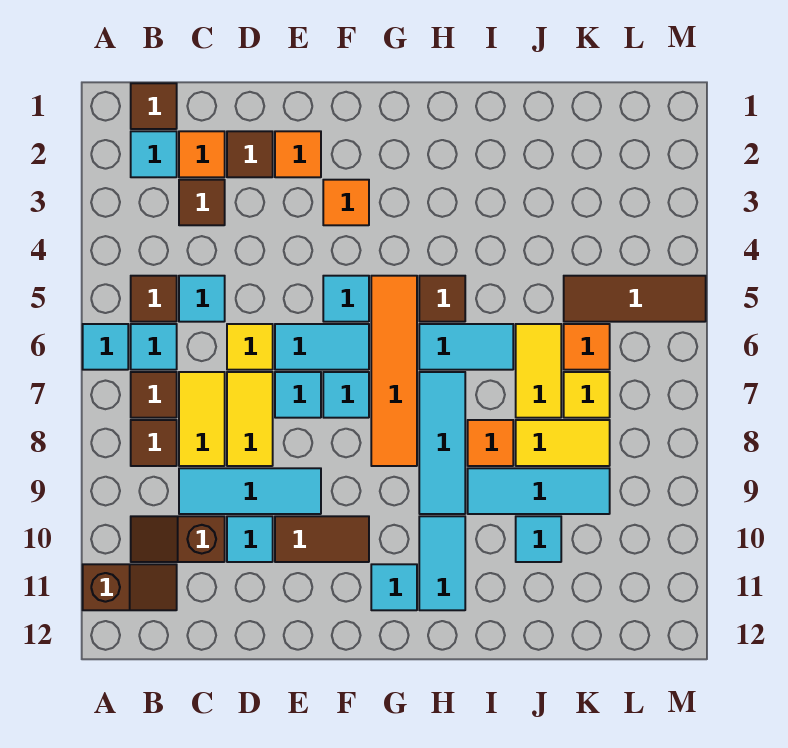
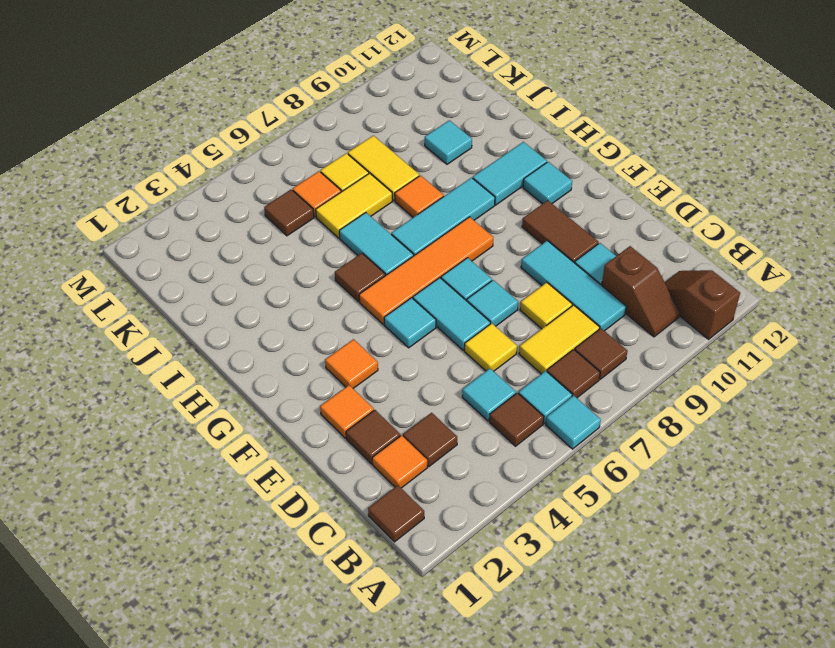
cyan 1x1 tile [131,131,177,177] -> none
yellow 1x2 tile [227,372,273,466] -> yellow 1x1 tile [520,282,572,329]
cyan 1x3 tile [468,468,610,514] -> none
brown 1x3 tile [564,276,706,322] -> brown 1x1 tile [264,190,314,236]

